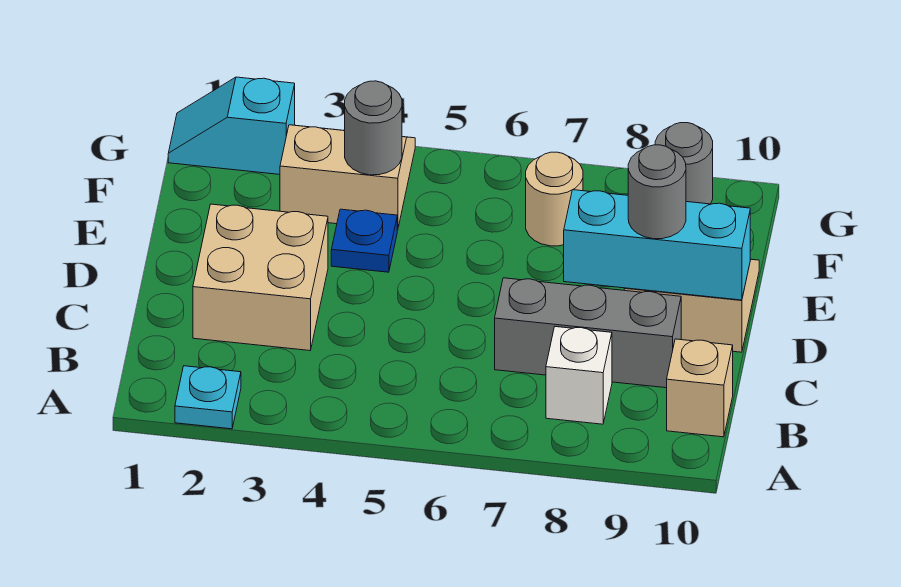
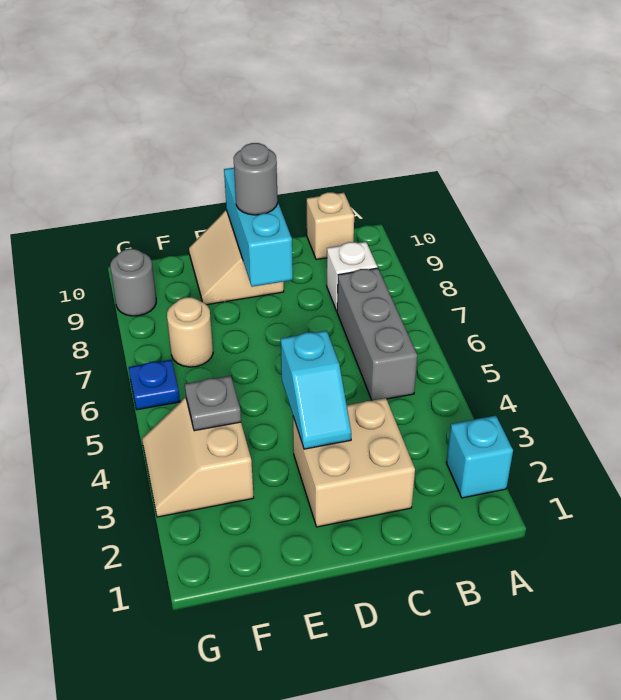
cyan 1x1 plate [175,366,241,429] -> cyan 1x1 brick [446,416,513,498]
grey 1x3 brick [495,278,681,388] -> grey 1x3 brick moved to [337,268,417,400]
blue 1x1 plate [331,209,397,272] -> blue 1x1 plate moved to [129,360,180,410]
grey 1x1 round brick [345,81,402,175] -> grey 1x1 plate [185,376,241,431]
cyan 1x2 slope [168,77,295,174] -> cyan 1x2 slope moved to [281,331,351,449]

